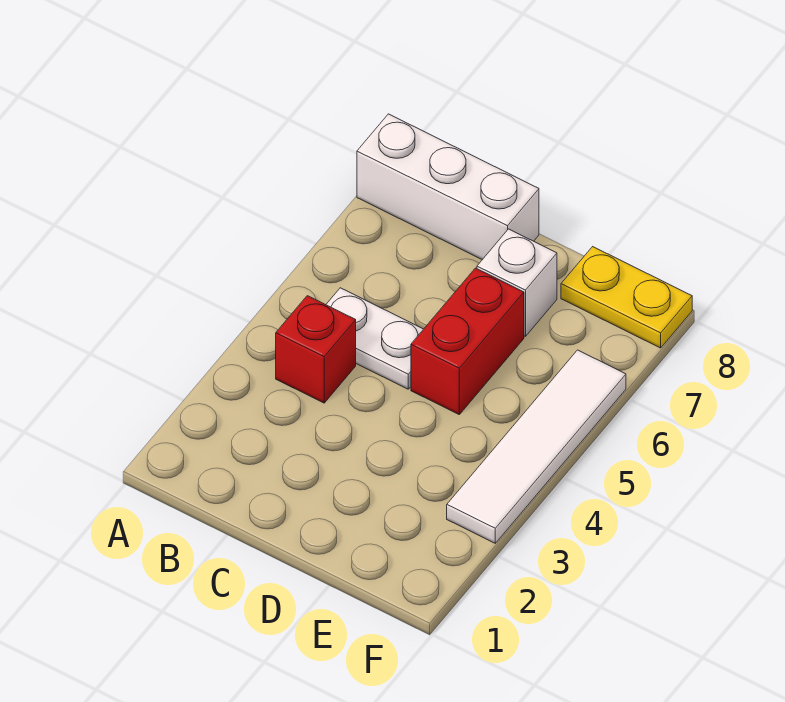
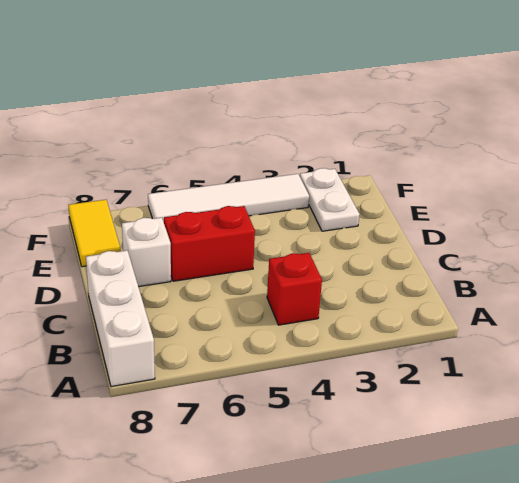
white 1x2 plate [326,288,423,389] -> white 1x2 plate moved to [300,168,360,231]
yellow 1x2 plate [561,247,692,348] -> yellow 1x2 tile [68,200,121,267]

